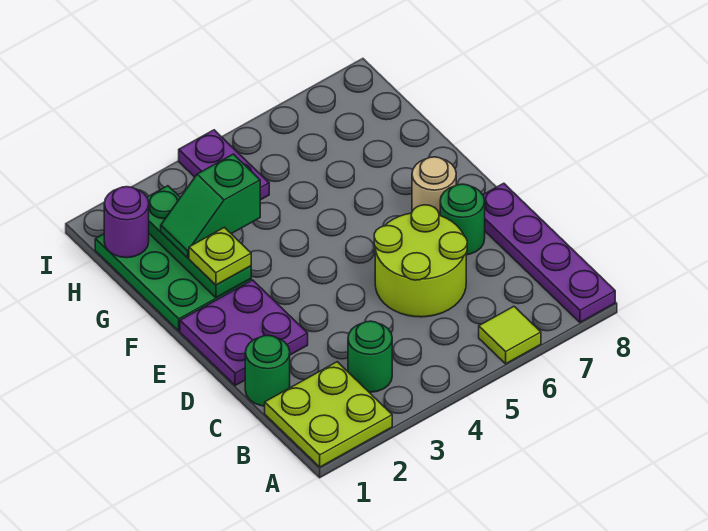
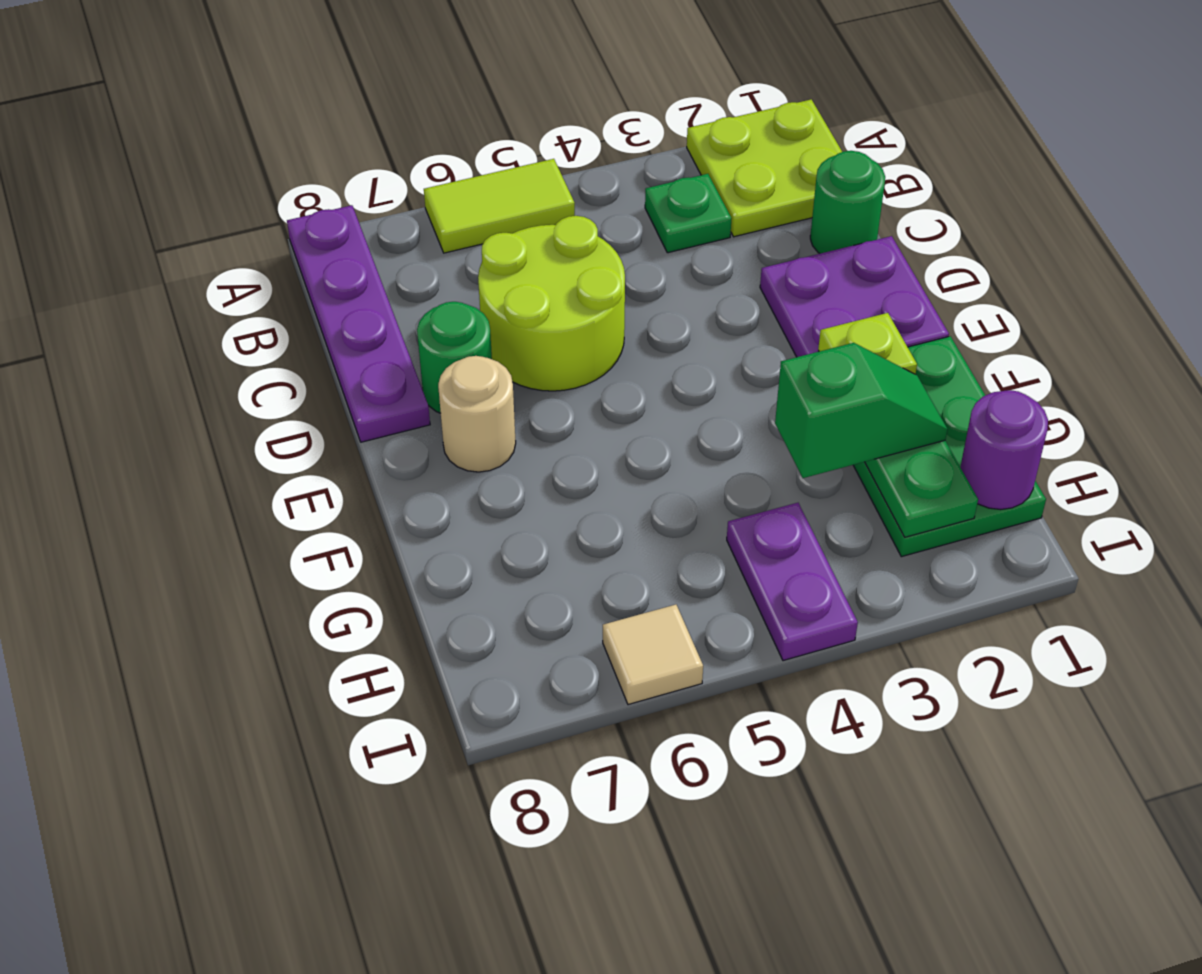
lime 1x1 tile [479,306,541,364] -> lime 1x2 tile [424,159,575,253]
green 1x1 round brick [348,321,392,392] -> green 1x1 plate [645,174,732,253]
none -> tan 1x1 tile [603,605,703,705]

